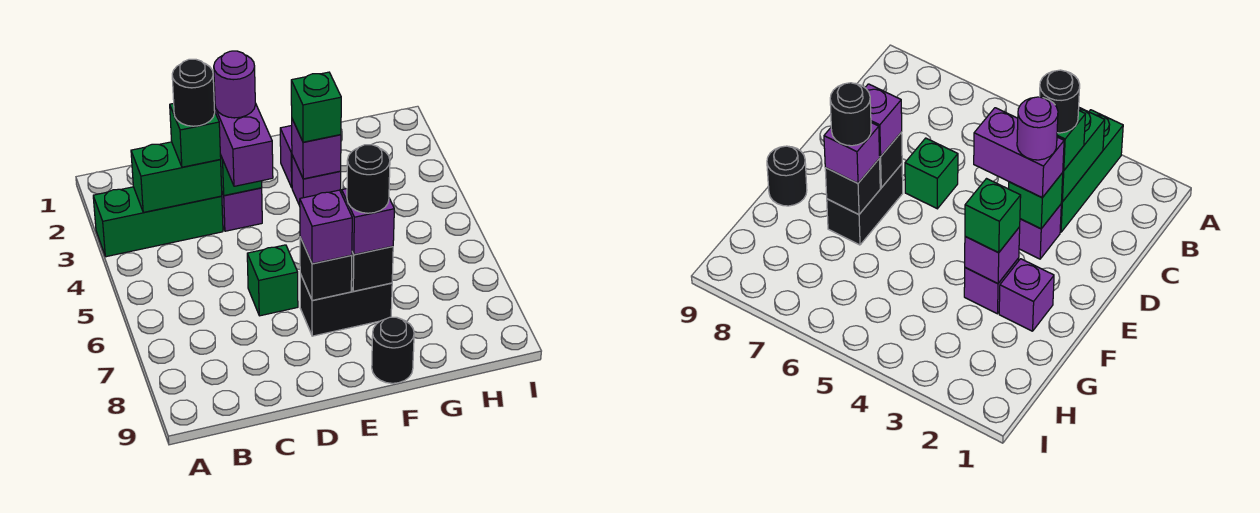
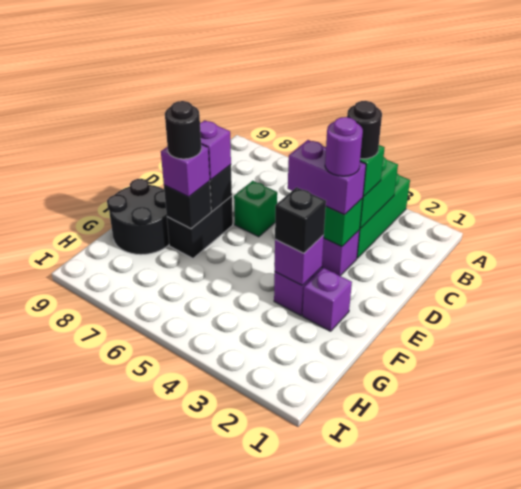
green 1x1 brick [291,72,341,142] -> black 1x1 brick [275,187,326,253]
black 1x1 round brick [372,317,414,383] -> black 2x2 round brick [107,179,169,255]

